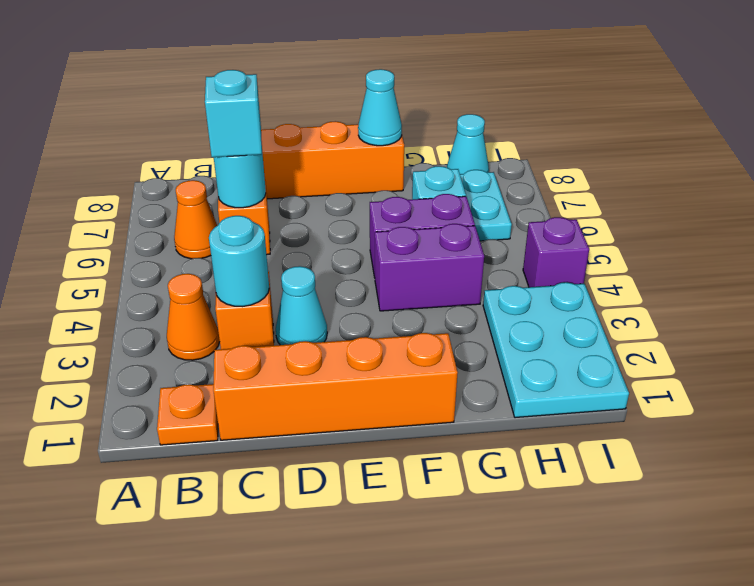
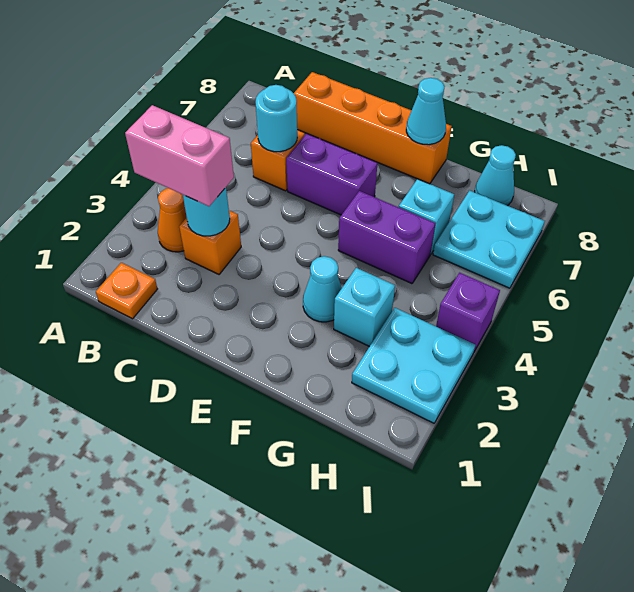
none -> pink 1x2 brick [125,105,234,206]
orange 1x1 cone [174,180,217,259] -> none
orange 1x4 brick [213,333,458,440] -> none
cyan 1x1 brick [205,70,262,157] -> cyan 1x1 brick moved to [334,268,395,347]
cyan 1x1 cone [276,266,327,345] -> cyan 1x1 cone moved to [303,256,342,322]
purple 1x2 brick [375,224,484,311] -> purple 1x2 brick moved to [286,134,377,215]
cyan 2x3 plate [483,282,629,418] -> cyan 2x2 plate [352,308,475,423]
cyan 1x2 plate [460,170,512,241] -> cyan 2x2 plate [433,191,545,288]

